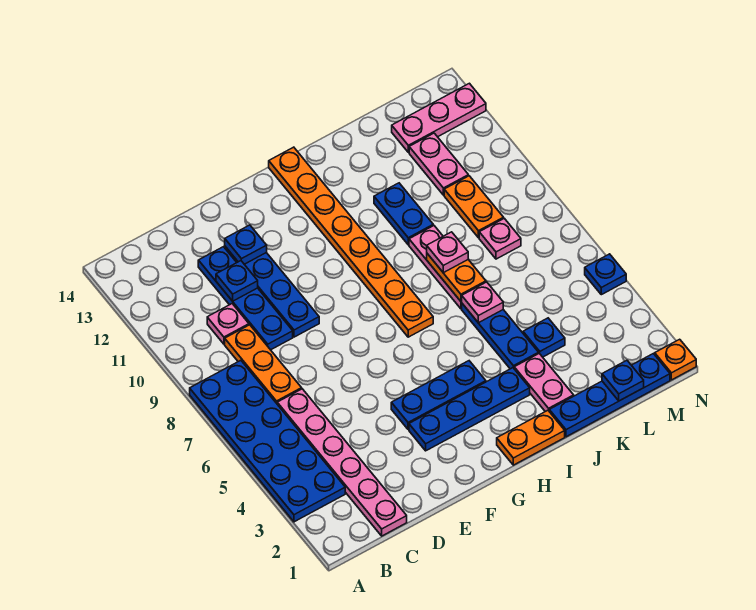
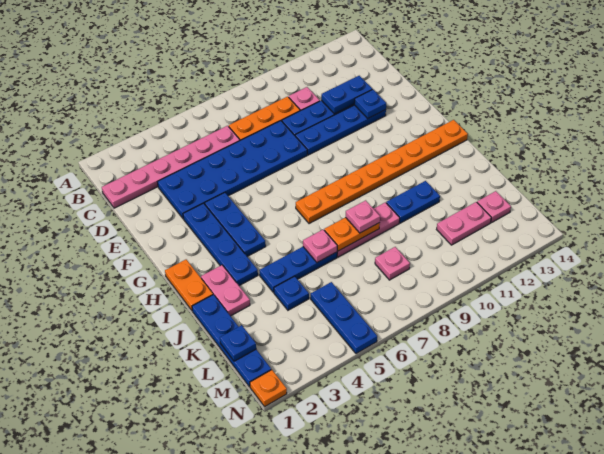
blue 2x6 plate [190,360,345,522] -> blue 2x6 plate moved to [158,121,307,219]
blue 1x1 plate [216,261,258,301] -> blue 1x2 plate [321,76,372,114]
pink 1x2 plate [514,353,574,412] -> pink 1x2 plate turned to [201,265,250,316]
orange 1x2 plate [444,176,504,238] -> none
pink 1x3 plate [392,83,486,152] -> pink 1x1 plate [477,191,511,223]
blue 1x1 plate [585,254,626,295] -> blue 1x3 plate [311,282,377,354]

